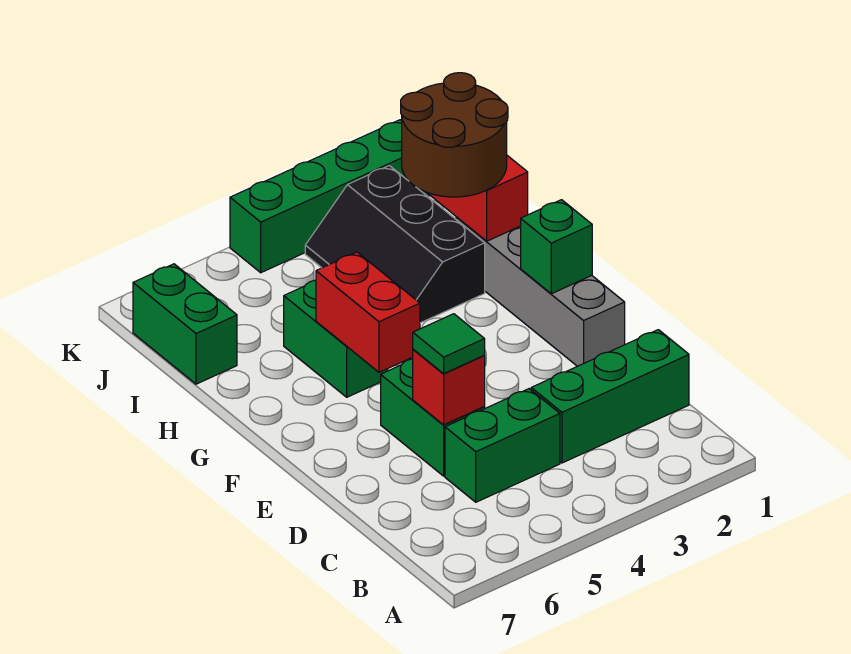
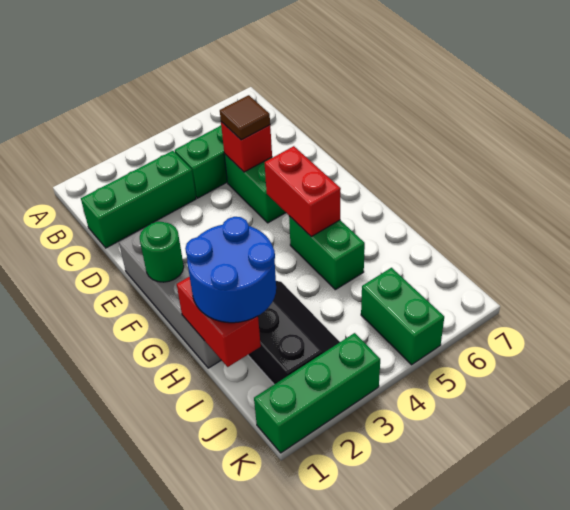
green 1x1 tile [413,314,485,374] -> brown 1x1 tile [220,95,270,140]
green 1x1 brick [521,200,592,294] -> green 1x1 round brick [140,222,184,282]
brown 2x2 round brick [401,73,508,197] -> blue 2x2 round brick [185,217,276,323]
green 1x2 brick [133,264,237,384] -> green 1x2 brick moved to [361,268,444,365]
green 1x4 brick [230,120,430,273] -> green 1x3 brick [254,333,380,453]

